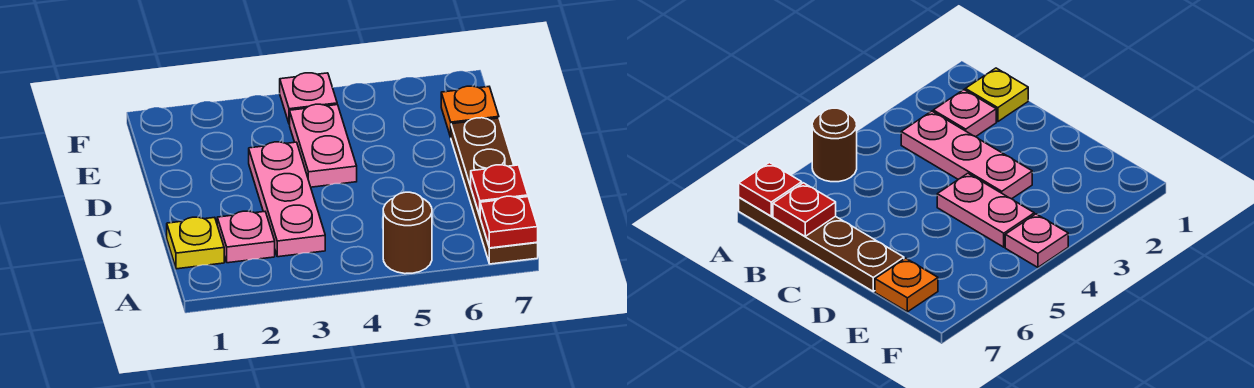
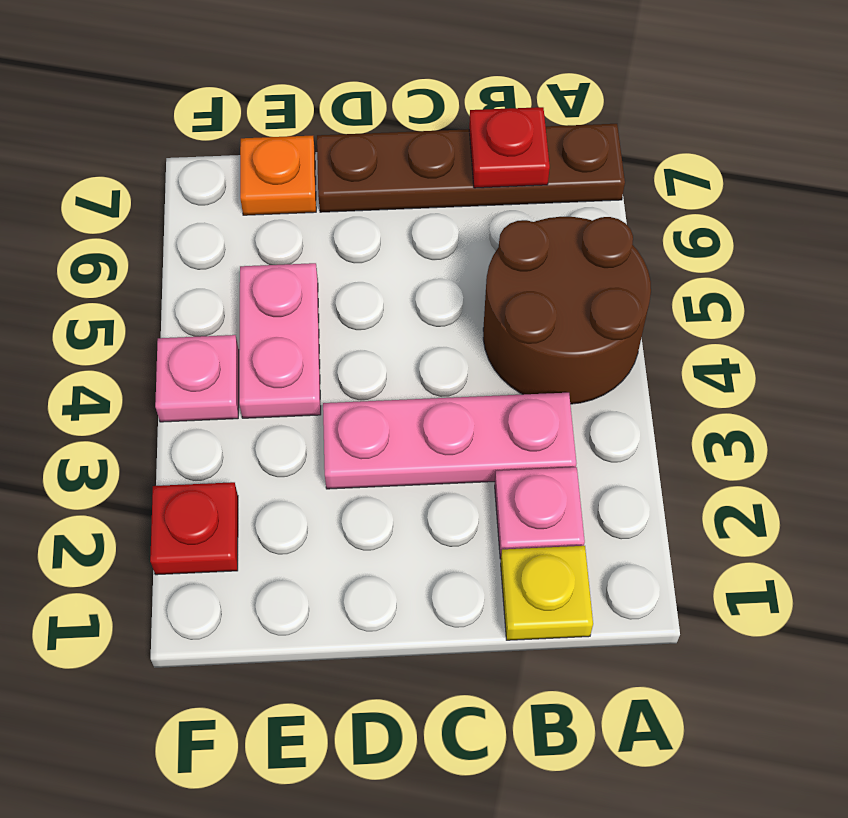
brown 1x1 round brick [383,192,432,274] -> brown 2x2 round brick [483,217,651,404]
red 1x1 plate [480,196,538,248] -> red 1x1 plate moved to [150,482,238,575]
pink 1x2 plate [290,104,357,187] -> pink 1x2 plate turned to [239,263,321,418]

